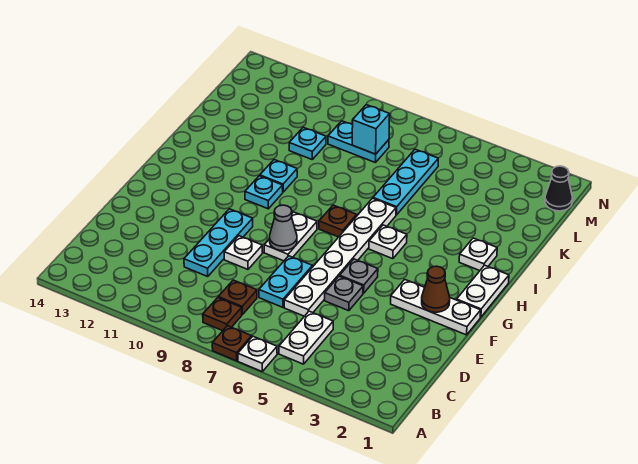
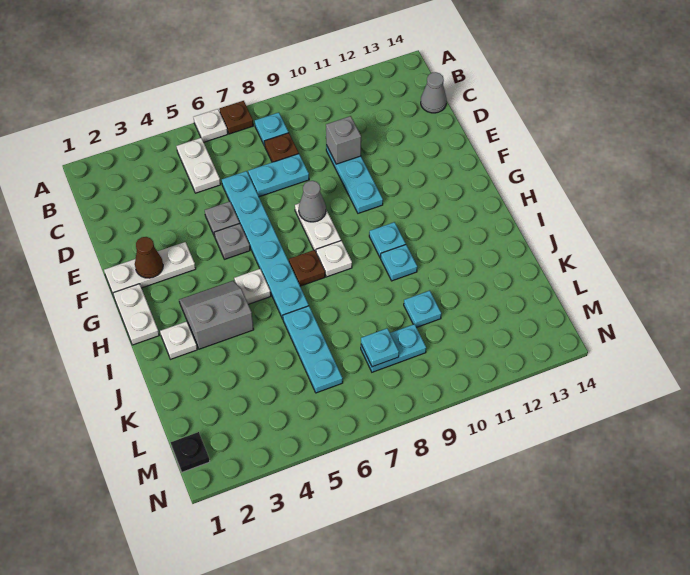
brown 1x1 plate [203,298,242,331] -> cyan 1x1 plate [255,113,289,146]
none -> grey 1x1 cone [421,72,447,113]
white 1x6 plate [284,198,396,316] -> cyan 1x6 plate [222,171,309,319]
cyan 1x2 plate [259,256,312,307] -> cyan 1x2 plate turned to [248,154,309,197]
none -> grey 1x1 brick [326,116,361,164]
white 1x1 plate [224,236,263,269] -> white 1x1 plate moved to [316,241,352,277]
none -> grey 2x2 slope [179,281,254,349]
cyan 1x1 brick [352,105,390,154] -> cyan 1x1 plate [361,328,399,367]
black 1x1 cone [545,166,572,211] -> black 1x1 plate [171,432,210,472]

